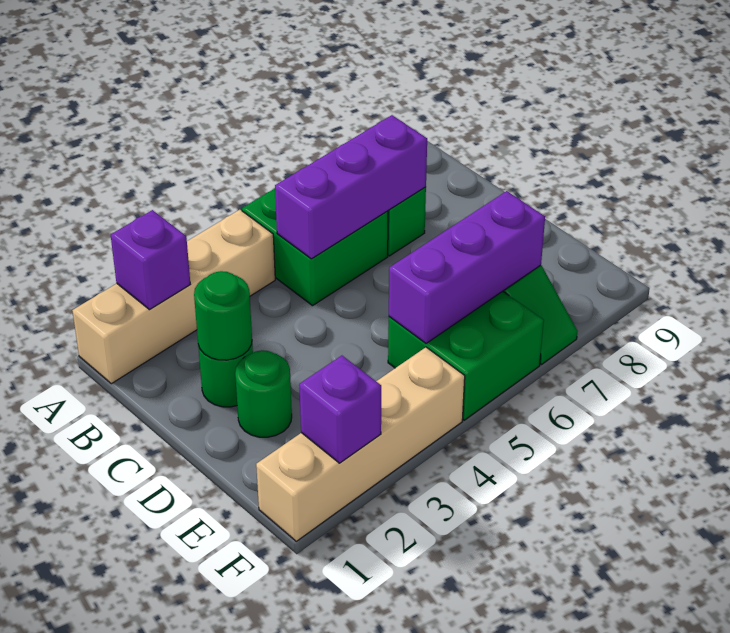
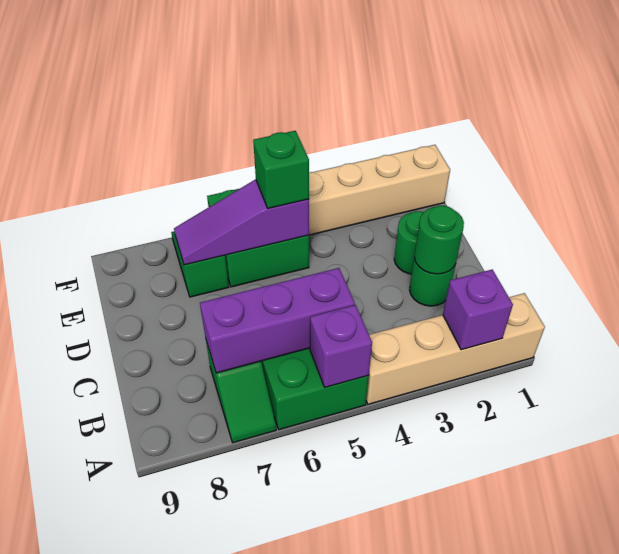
purple 1x3 brick [389,191,545,343] -> purple 1x3 slope [174,180,309,265]
none -> green 1x1 brick [253,131,309,208]
purple 1x1 brick [299,356,381,463] -> purple 1x1 brick moved to [310,305,372,387]

